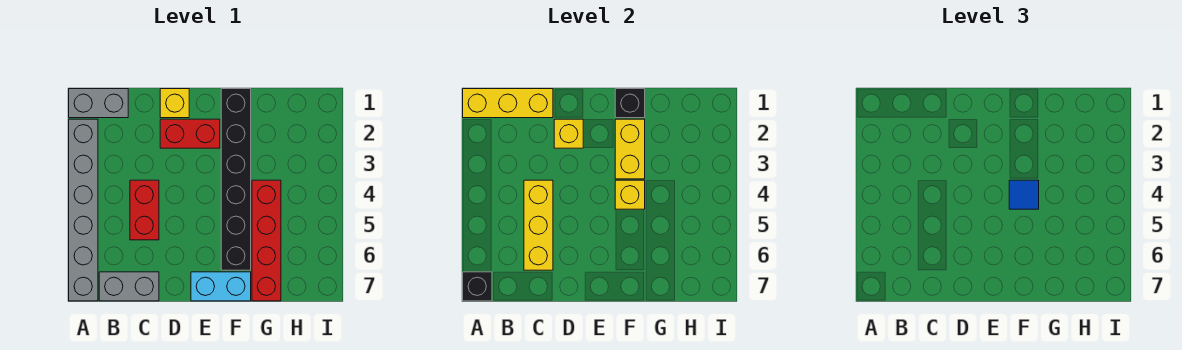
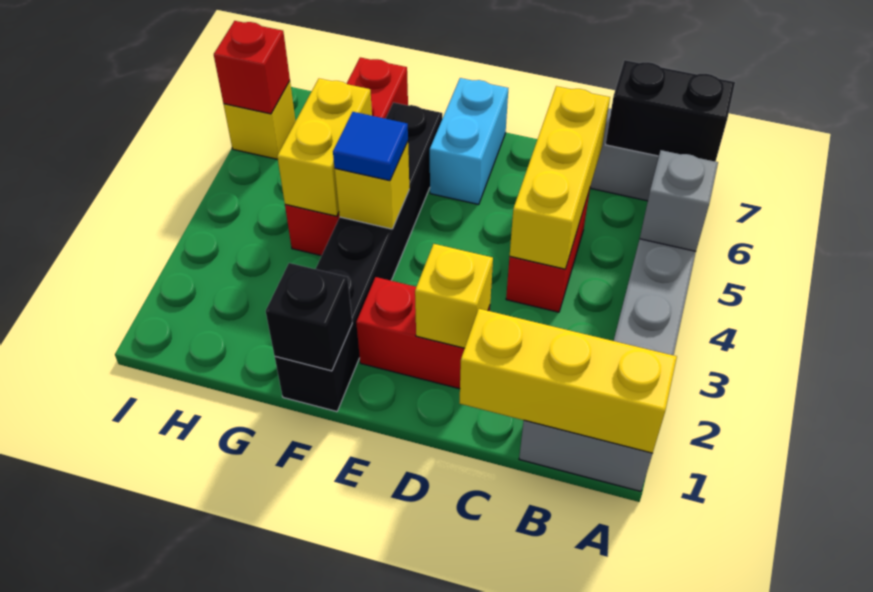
none -> grey 1x1 brick [640,150,718,251]
black 1x1 brick [463,272,492,301] -> black 1x2 brick [606,60,735,162]
yellow 1x1 brick [160,89,189,118] -> yellow 1x1 brick moved to [224,81,296,159]
cyan 1x2 brick [191,272,251,301] -> cyan 1x2 brick turned to [430,78,508,205]
yellow 1x2 brick [615,119,645,179] -> yellow 1x2 brick moved to [277,78,372,216]
none -> red 1x1 brick [214,21,290,114]

